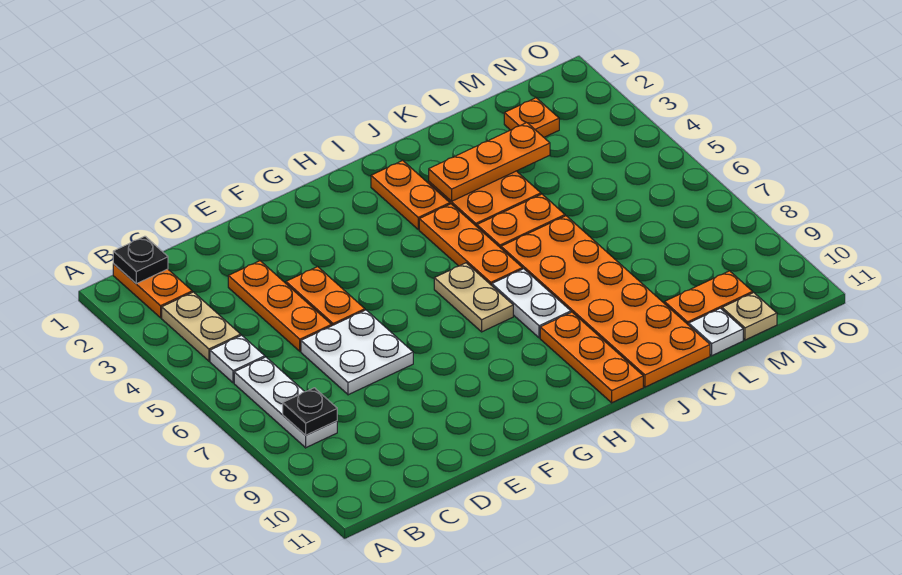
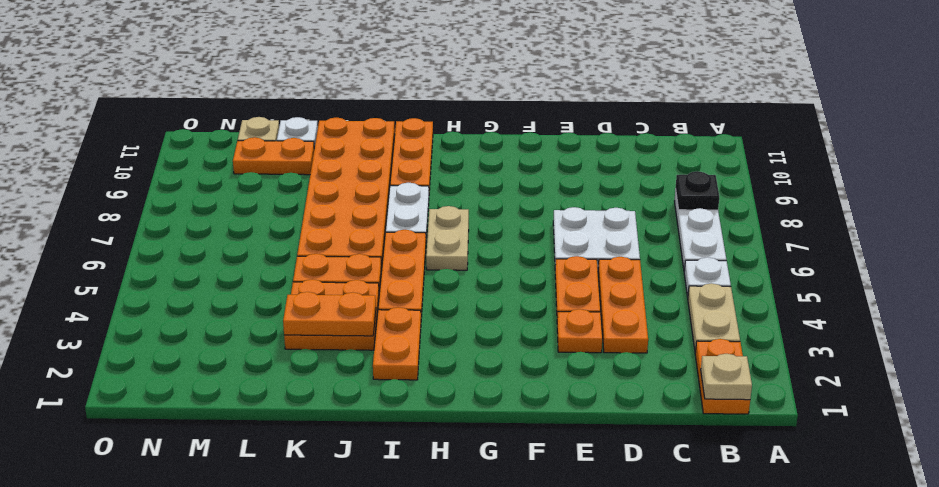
black 1x1 plate [113,236,168,284] -> tan 1x1 plate [701,354,752,400]
orange 1x3 plate [429,123,550,201] -> orange 1x2 plate [283,292,376,336]
orange 1x1 plate [504,98,559,137] -> orange 1x1 plate moved to [557,309,602,353]

